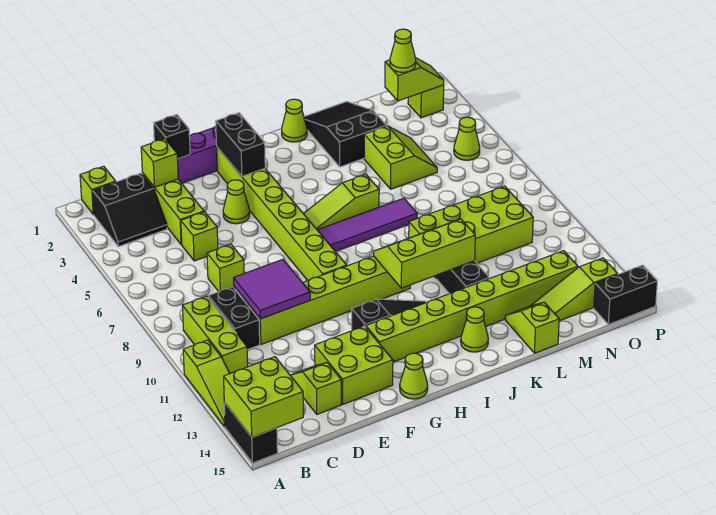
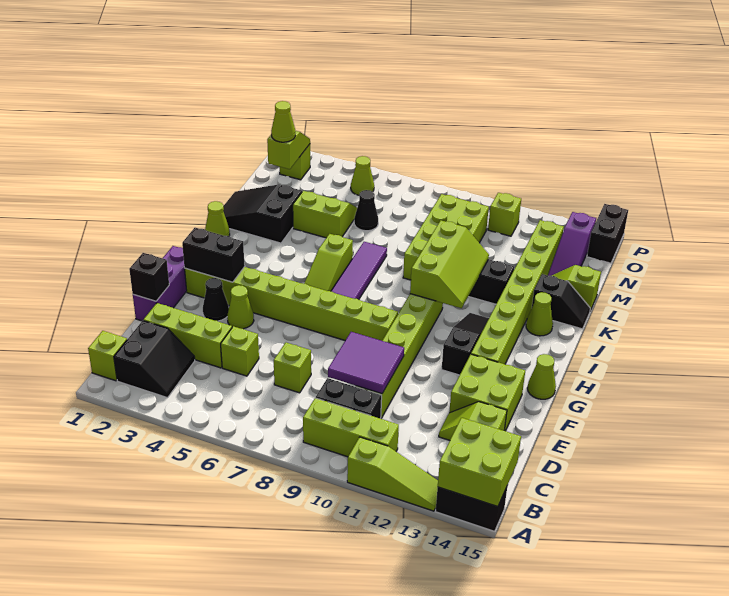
lime 1x1 brick [141,139,178,187] -> lime 1x1 brick moved to [488,193,521,236]
none -> black 1x1 cone [203,278,229,321]
lime 2x3 slope [374,219,475,288] -> lime 2x3 slope turned to [410,221,489,308]
none -> black 1x2 slope [532,274,590,329]
none -> black 1x1 cone [354,190,378,231]
lime 1x3 slope [531,258,618,321] -> purple 1x3 slope [548,212,596,276]

